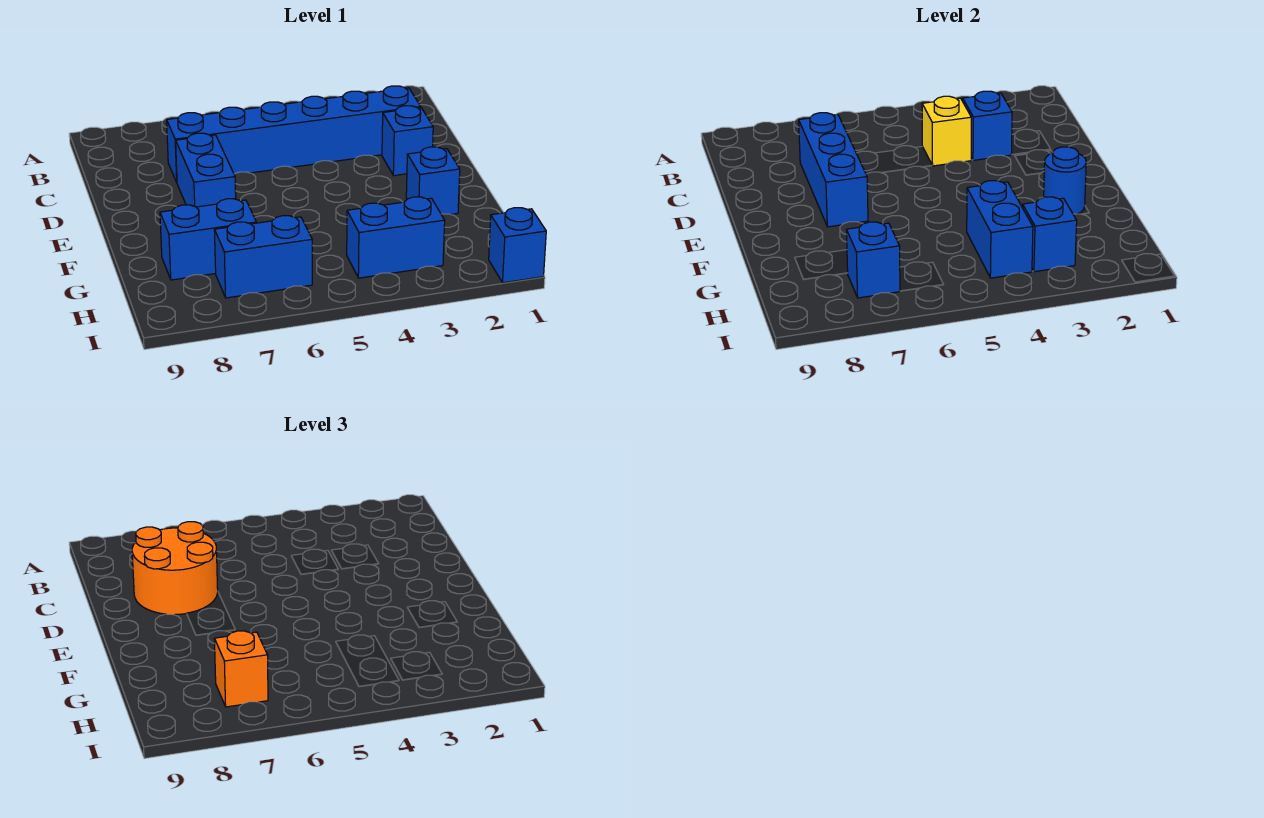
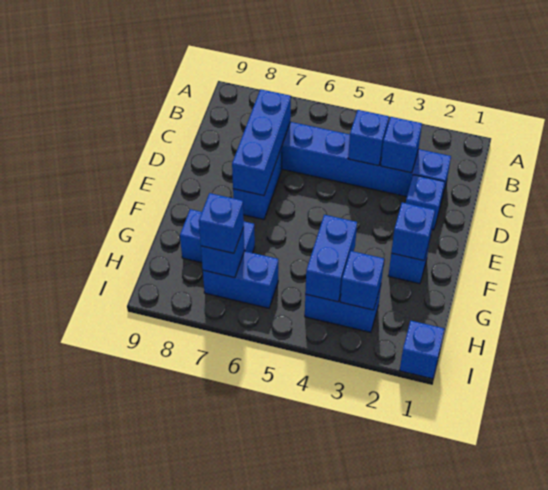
yellow 1x1 brick [922,96,971,166] -> blue 1x1 brick [348,110,389,166]
orange 2x2 round brick [132,522,218,615] -> none
blue 1x1 round brick [1044,147,1086,214] -> blue 1x1 brick [391,203,435,261]
orange 1x1 brick [214,631,268,707] -> blue 1x1 brick [199,193,244,253]

